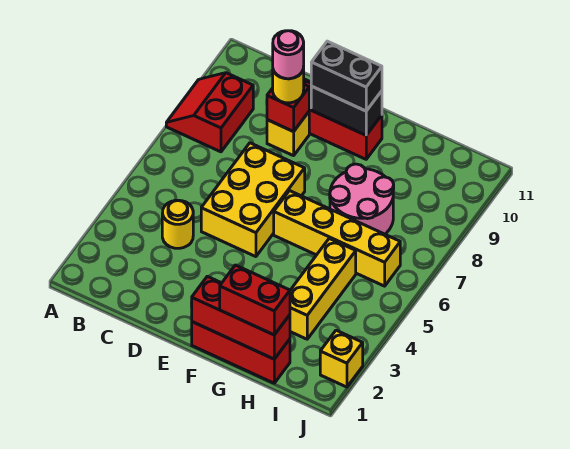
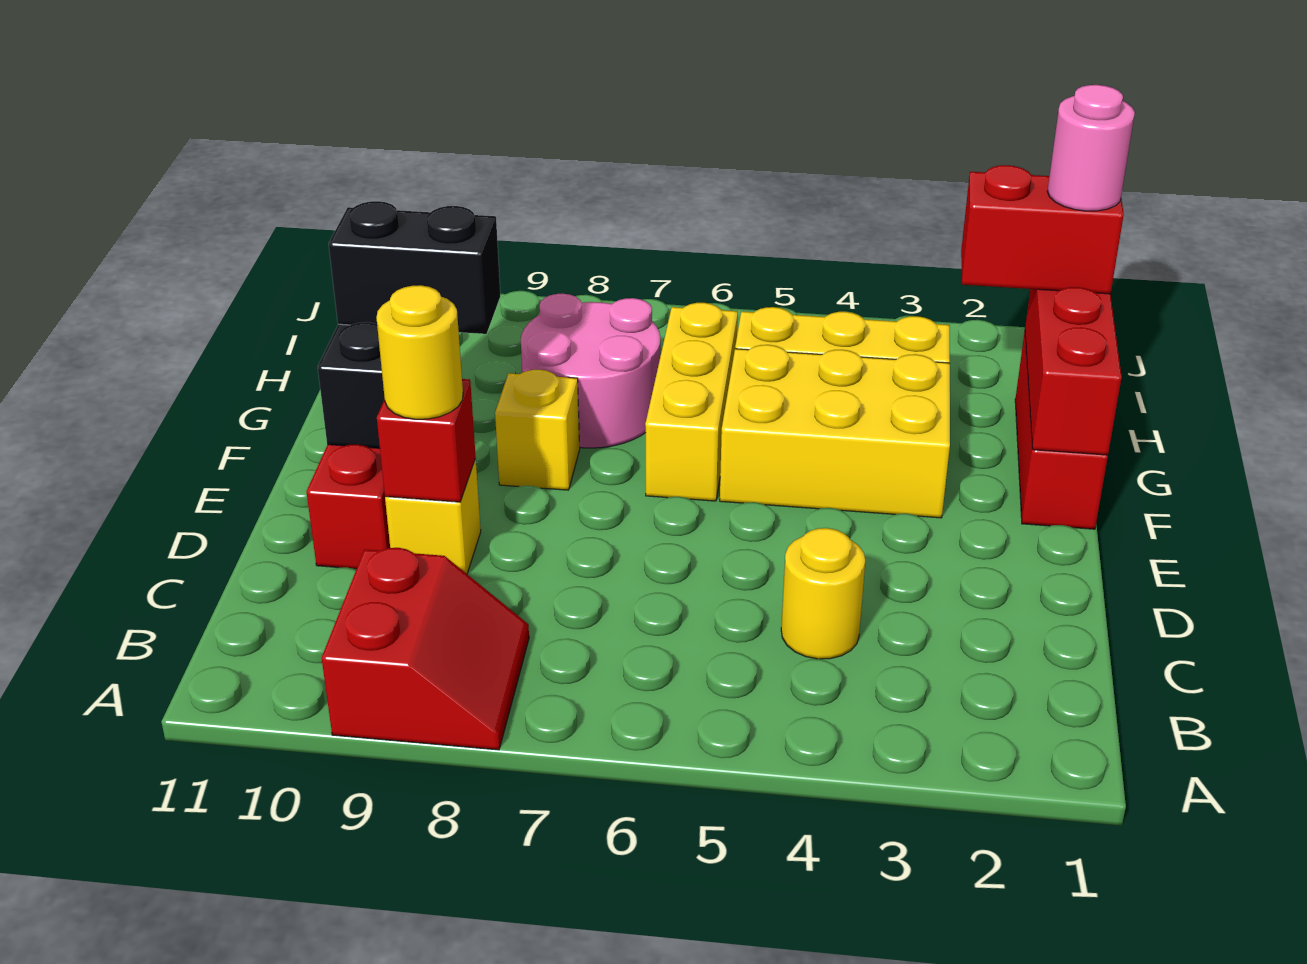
red 2x2 slope [166,73,253,152] -> red 2x2 slope turned to [322,548,529,750]
yellow 2x3 brick [201,143,305,257] -> yellow 2x3 brick moved to [720,345,950,518]
pink 1x1 round brick [273,31,304,79] -> pink 1x1 round brick moved to [1047,85,1135,211]
black 1x2 brick [311,41,382,111] -> black 1x2 brick turned to [329,201,500,334]
yellow 1x4 brick [274,191,400,286] -> yellow 1x3 brick [645,303,738,501]
red 1x2 brick [220,265,290,335] -> red 1x2 brick turned to [961,165,1124,294]
yellow 1x1 brick [320,330,363,387] -> yellow 1x1 brick moved to [495,370,580,490]

